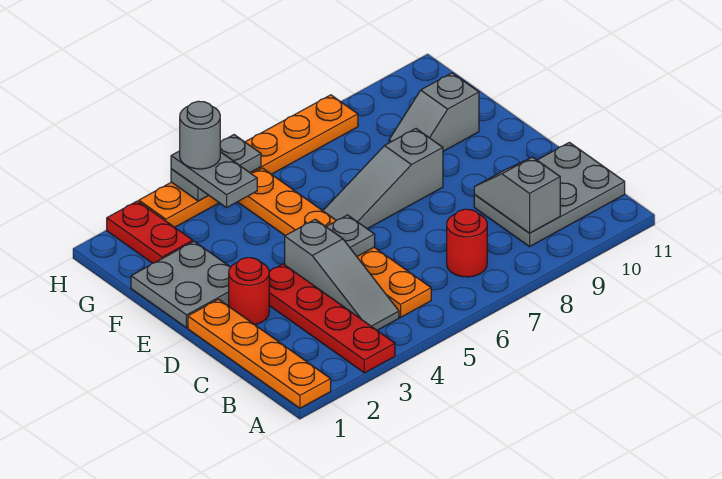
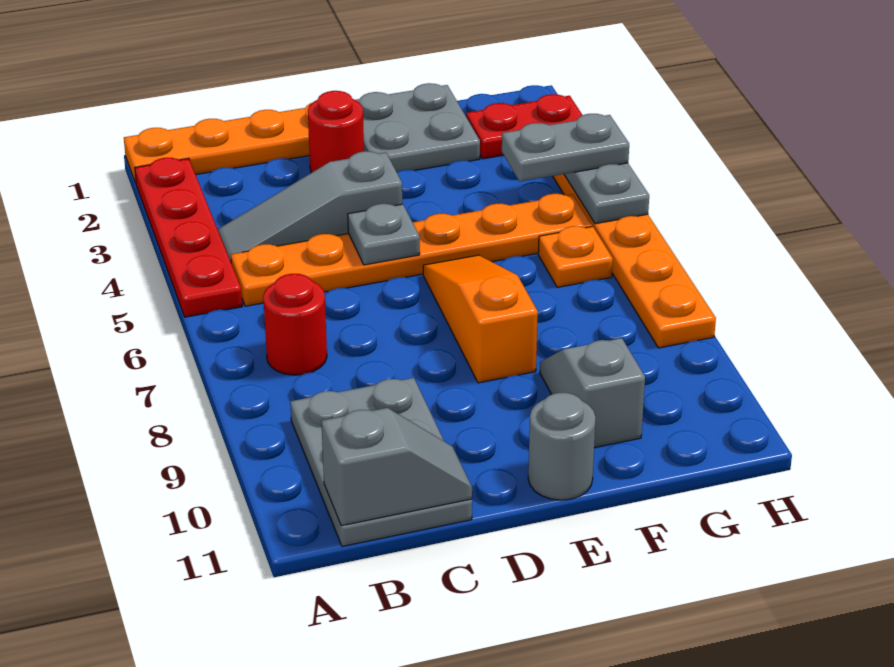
red 1x4 plate [269,264,395,373] -> red 1x4 plate turned to [135,158,242,317]
grey 1x2 slope [474,157,560,233] -> grey 1x2 slope moved to [321,408,472,526]
grey 1x3 slope [323,129,443,229] -> orange 1x3 slope [423,255,538,383]
none -> orange 1x1 plate [538,226,613,287]
grey 1x1 round brick [180,101,220,169] -> grey 1x1 round brick moved to [528,393,596,500]

